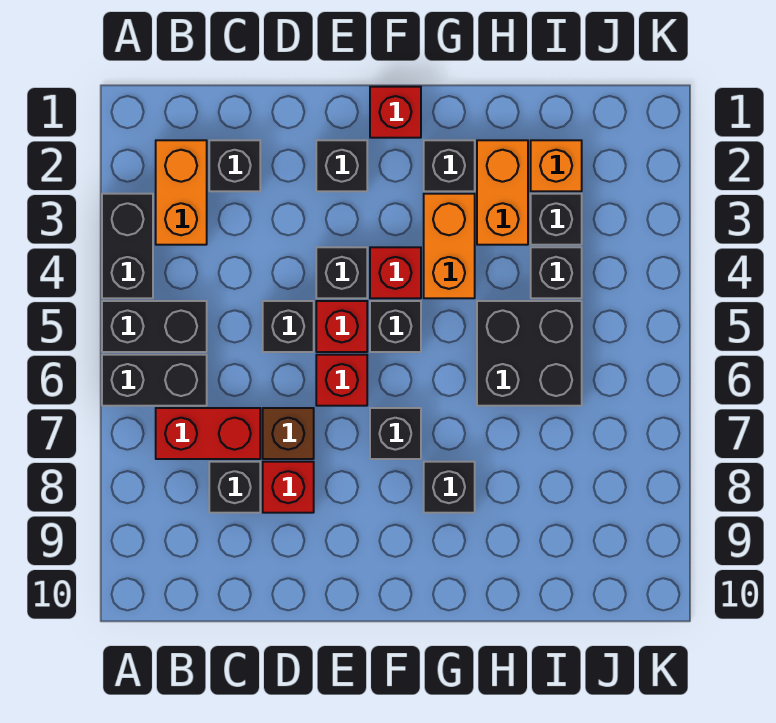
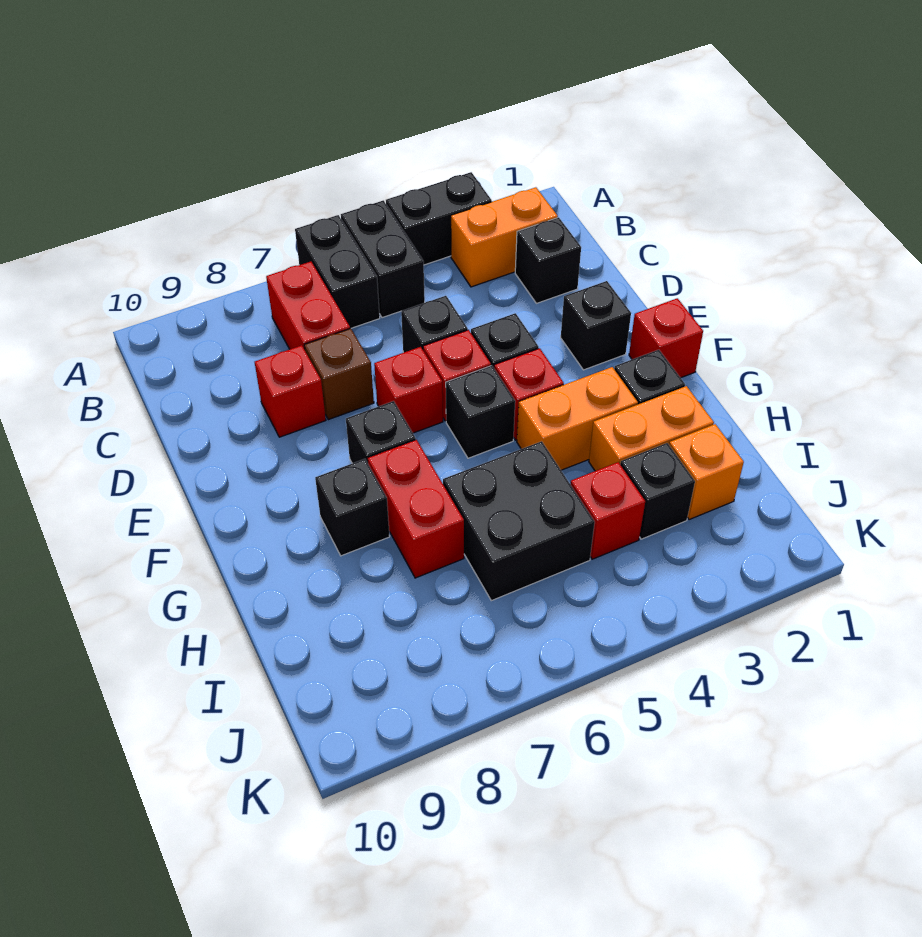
black 1x1 brick [209,462,260,513] -> none
none -> red 1x2 brick [368,440,464,578]
black 1x1 brick [531,247,582,298] -> red 1x1 brick [570,462,645,559]

